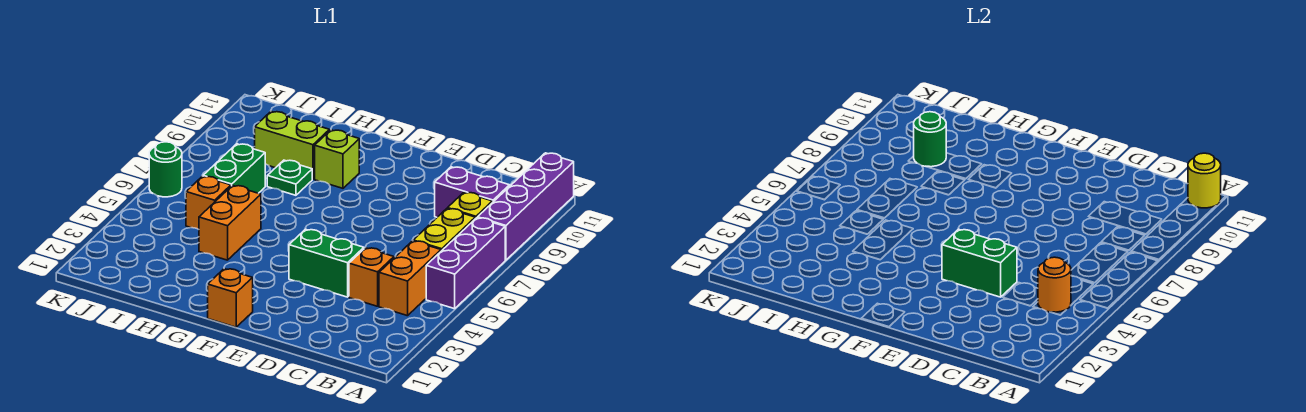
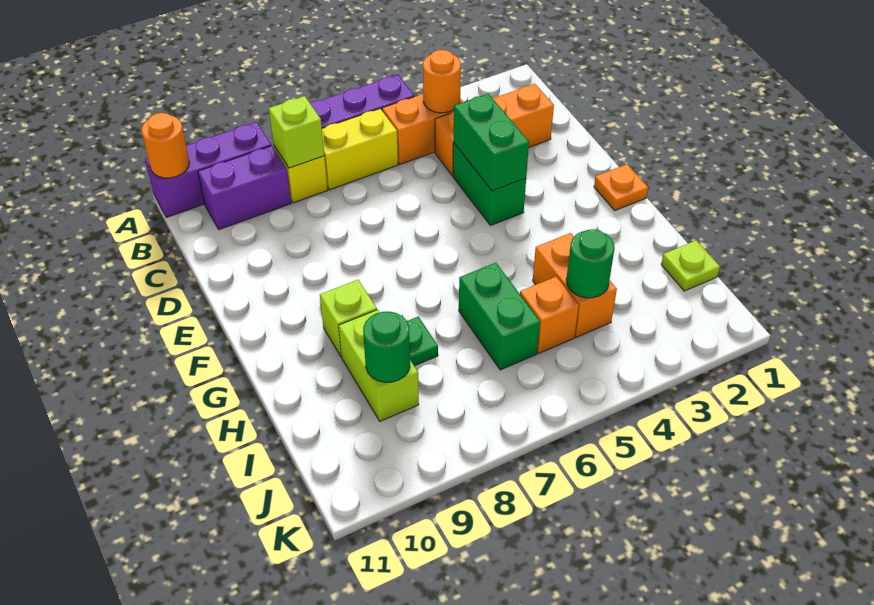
purple 1x4 brick [478,153,574,260] -> purple 1x3 brick [145,122,271,217]
yellow 1x1 round brick [1188,153,1221,208] -> orange 1x1 round brick [141,113,189,178]
none -> lime 1x1 brick [269,96,324,168]
purple 1x2 brick [435,167,510,217] -> purple 1x2 brick turned to [198,146,291,230]
orange 1x1 brick [349,248,394,306] -> orange 1x3 brick [435,84,554,176]
orange 1x1 brick [208,269,253,327] -> orange 1x1 plate [594,164,648,210]
orange 1x2 brick [199,186,261,260] -> orange 1x2 brick turned to [533,233,617,337]
none -> lime 1x1 plate [661,240,720,291]
green 1x2 brick [203,144,265,193] -> green 1x2 brick turned to [459,263,540,370]
green 1x1 round brick [149,142,182,197] -> green 1x1 round brick moved to [566,229,615,298]

